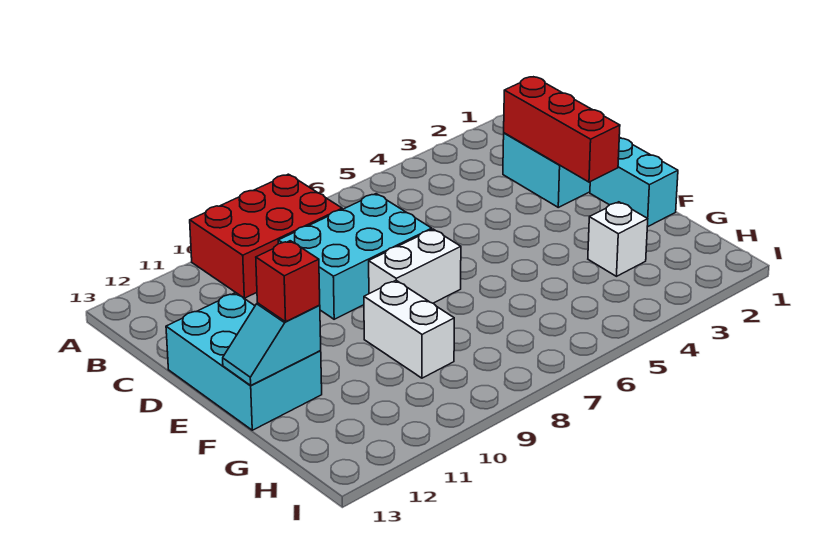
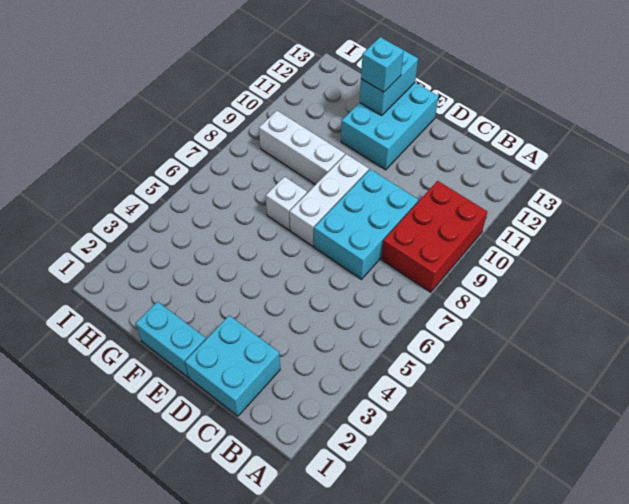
red 1x3 brick [504,77,620,182] -> none
cyan 2x3 brick [166,293,322,430] -> cyan 2x3 brick turned to [341,83,439,170]
white 1x2 brick [369,229,461,303] -> white 1x3 brick [290,154,369,246]
white 1x2 brick [364,281,454,378] -> white 1x3 brick [259,111,345,185]
cyan 1x2 slope [223,303,321,386] -> cyan 1x2 brick [360,51,418,116]
red 1x1 brick [256,241,320,322] -> cyan 1x1 brick [361,37,404,92]
white 1x1 brick [588,202,648,276] -> white 1x1 brick moved to [266,177,307,230]

